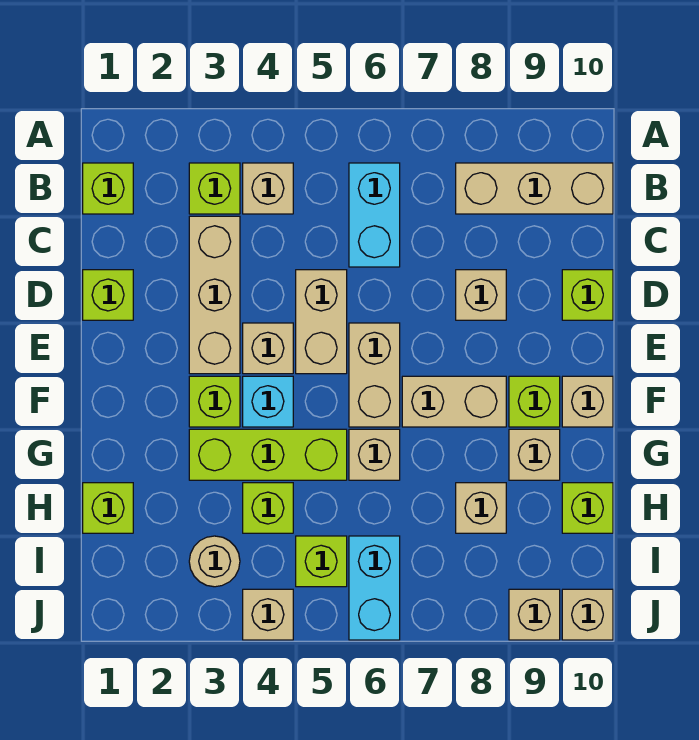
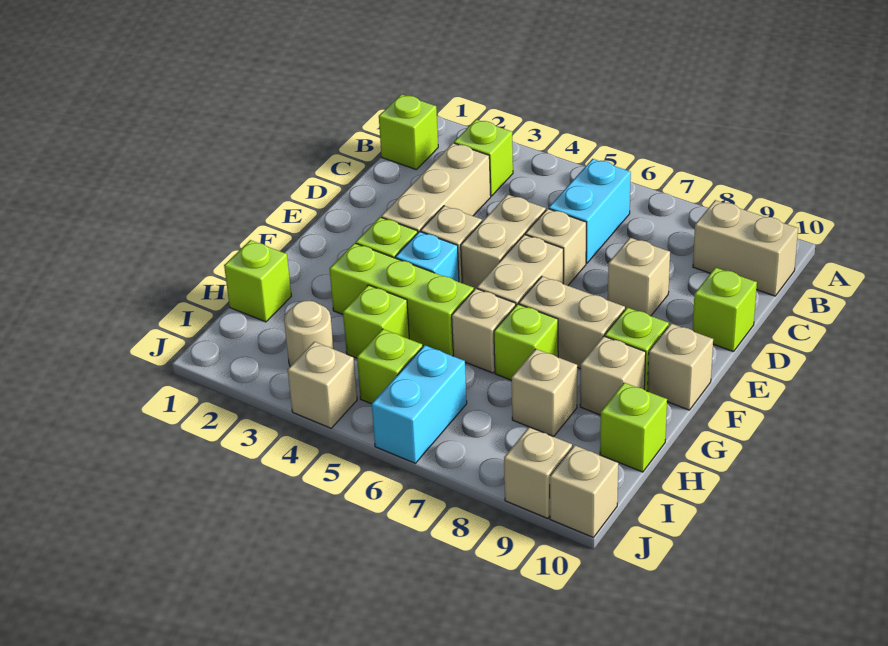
tan 1x1 brick [243,163,293,214] -> tan 1x1 brick moved to [525,209,586,286]
tan 1x3 brick [456,163,613,214] -> tan 1x2 brick [693,200,798,296]
lime 1x1 brick [83,270,133,320] -> lime 1x1 brick moved to [494,304,558,380]

